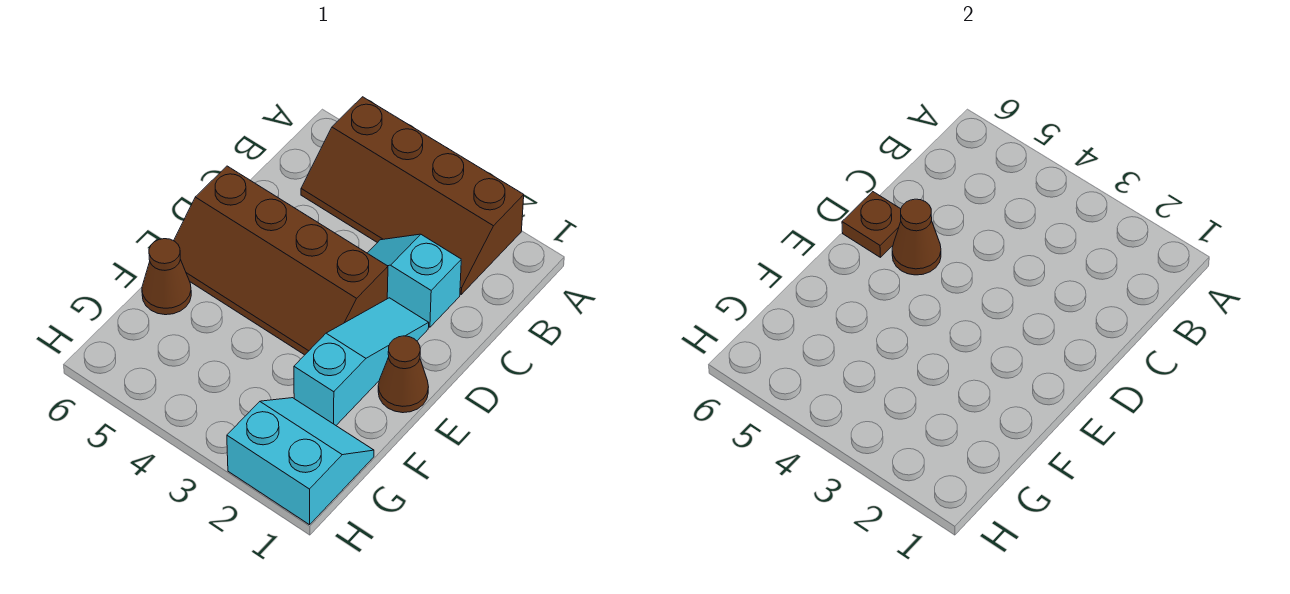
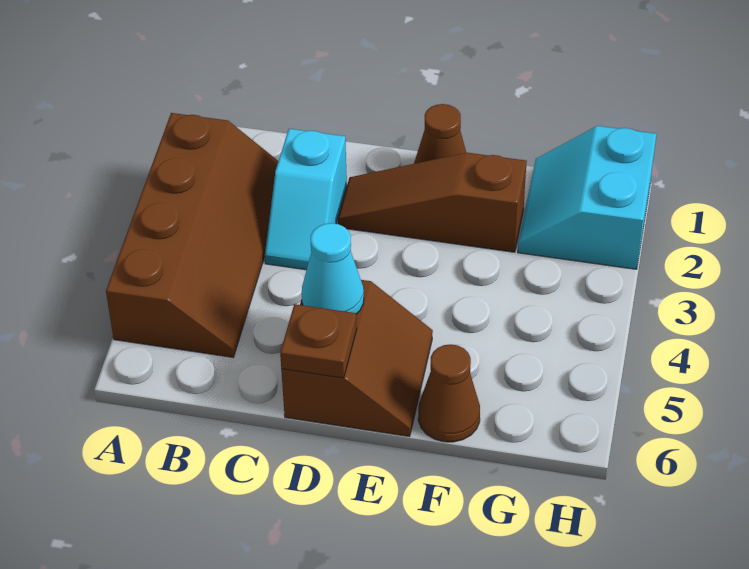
cyan 1x3 slope [294,298,429,425] -> brown 1x3 slope [338,153,527,252]
brown 2x4 slope [174,166,388,355] -> brown 2x2 slope [281,280,433,437]
brown 1x1 cone [892,199,941,275] -> cyan 1x1 cone [302,223,364,314]

